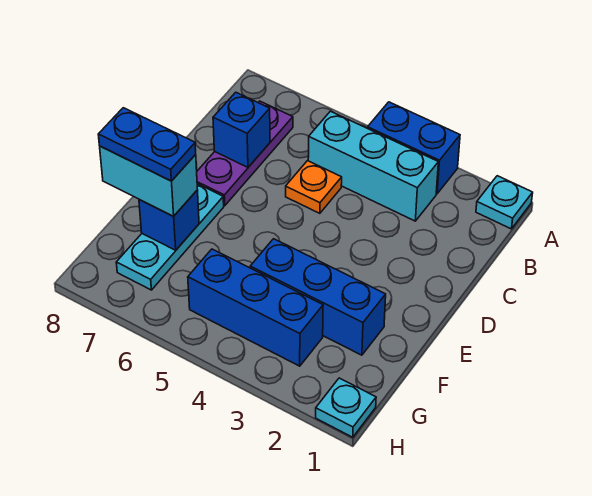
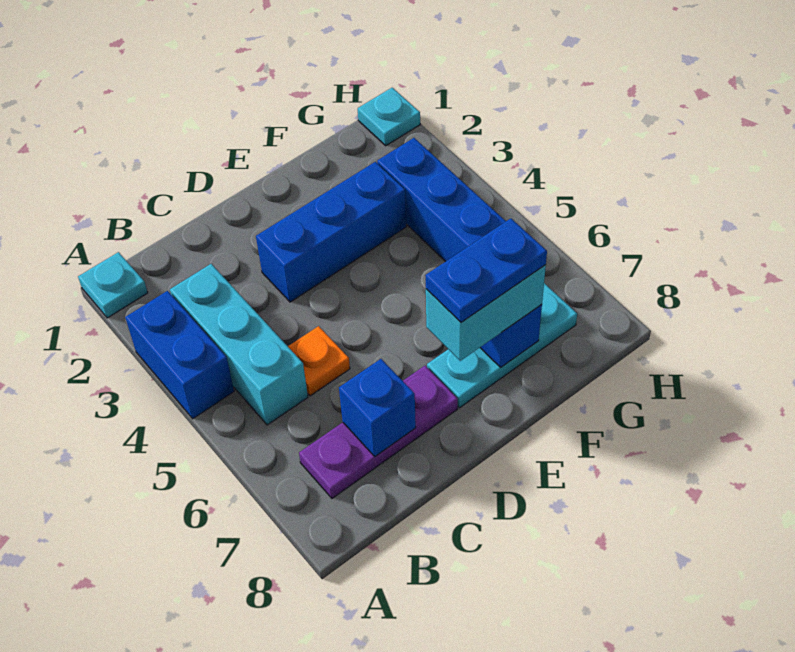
blue 1x3 brick [250,239,386,355] -> blue 1x3 brick turned to [256,162,406,302]
cyan 1x2 brick [100,146,197,216] -> cyan 1x2 brick turned to [426,265,546,361]
blue 1x2 plate [98,108,196,181] -> blue 1x2 plate turned to [425,218,547,322]

